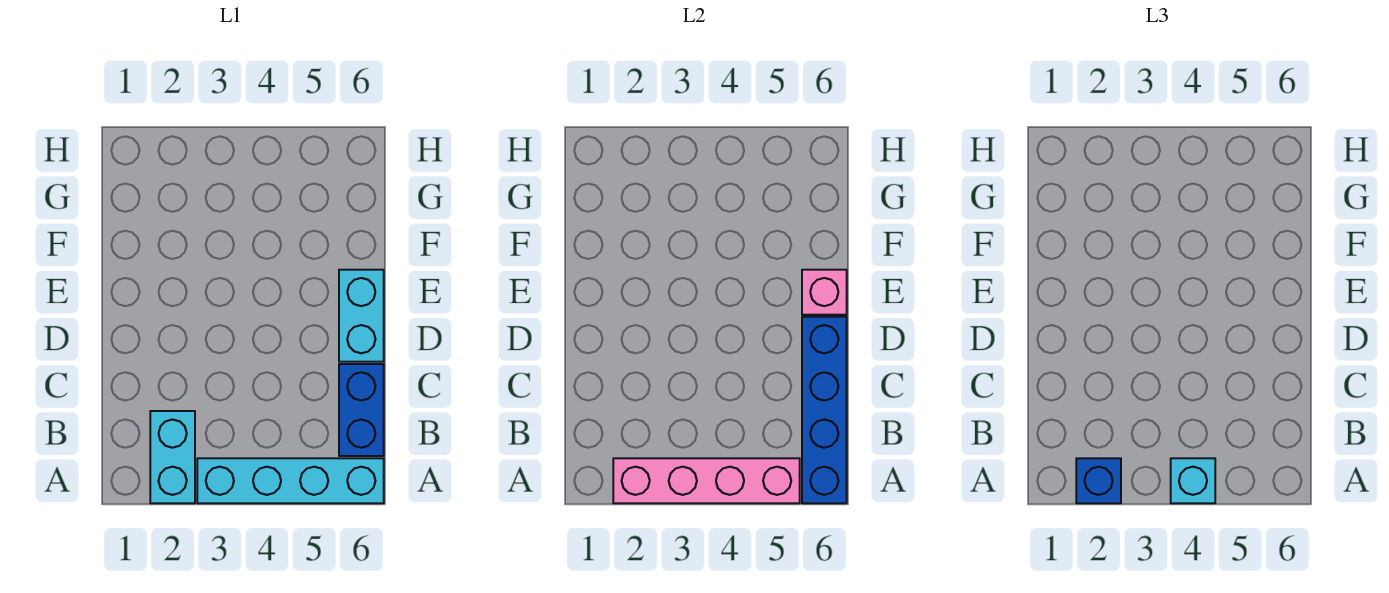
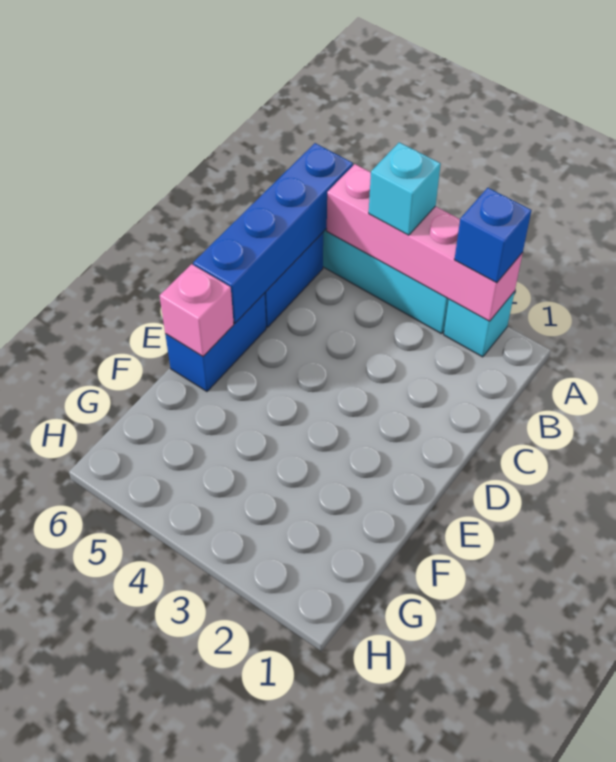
cyan 1x2 brick [150,411,195,503] -> cyan 1x1 brick [444,292,514,357]
cyan 1x2 brick [339,270,384,362] -> blue 1x2 brick [165,293,266,391]

